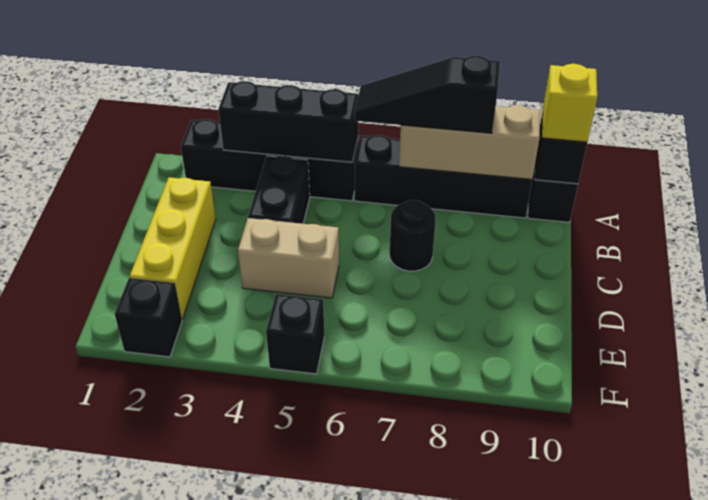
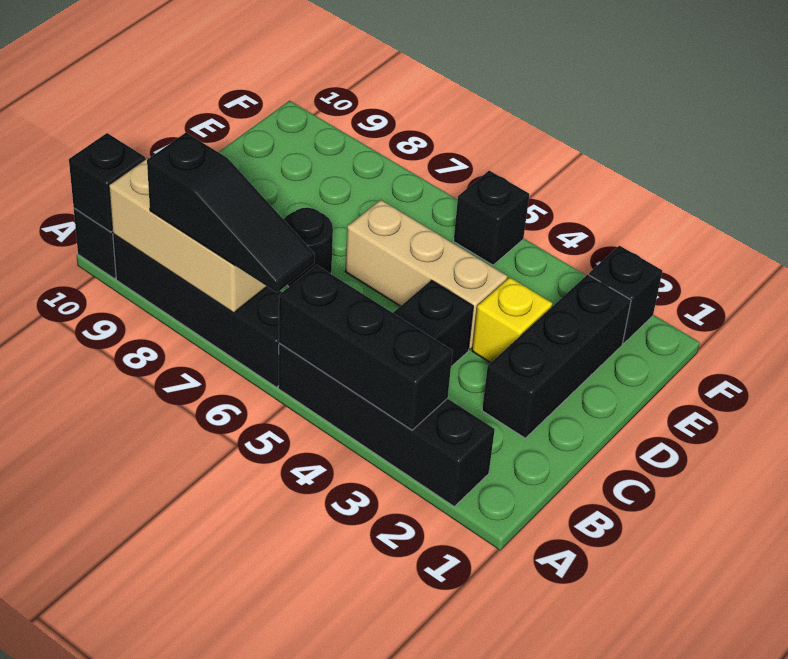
yellow 1x1 brick [542,64,597,142] -> yellow 1x1 brick moved to [472,277,553,363]
yellow 1x3 brick [130,177,216,319] -> black 1x3 brick [482,275,631,438]
tan 1x2 brick [238,218,339,298] -> tan 1x3 brick [345,200,508,350]

